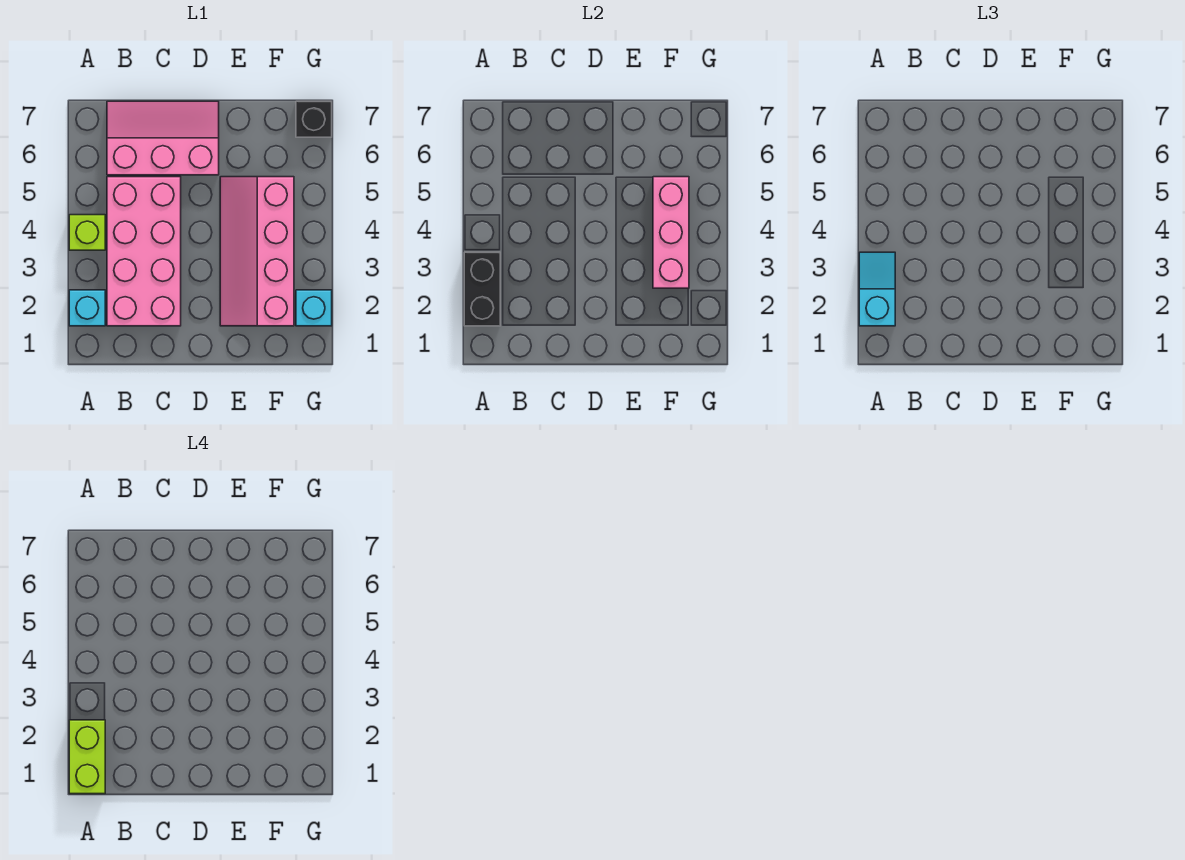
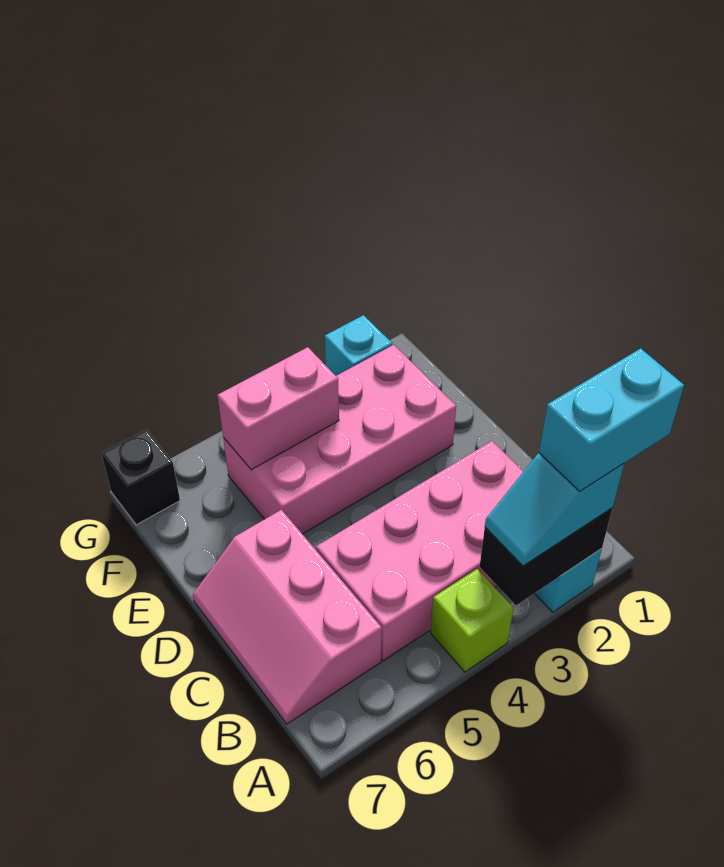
lime 1x2 brick [69,720,105,794] -> cyan 1x2 brick [539,348,684,491]
pink 2x4 slope [220,177,294,326] -> pink 2x4 brick [223,345,456,534]
pink 1x3 brick [653,177,689,288] -> pink 1x2 brick [218,347,339,470]

